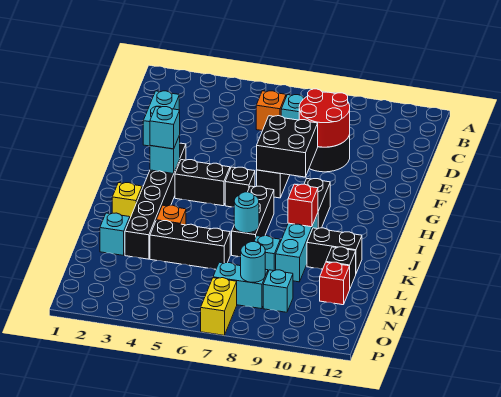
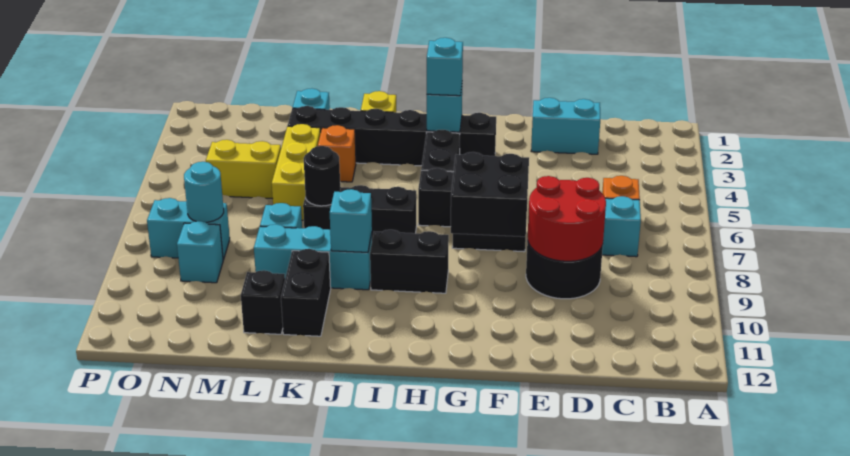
red 1x1 brick [288,184,318,227] -> cyan 1x1 brick [330,189,372,252]
cyan 1x1 round brick [234,192,259,233] -> black 1x1 round brick [304,146,340,206]
black 1x3 brick [150,221,230,269] -> yellow 1x3 brick [272,124,321,220]
red 1x1 brick [320,262,350,305] -> none
cyan 1x2 brick [213,262,268,309] -> cyan 1x2 brick turned to [147,198,230,260]
yellow 1x2 brick [201,278,237,335] -> yellow 1x2 brick moved to [206,140,281,199]

